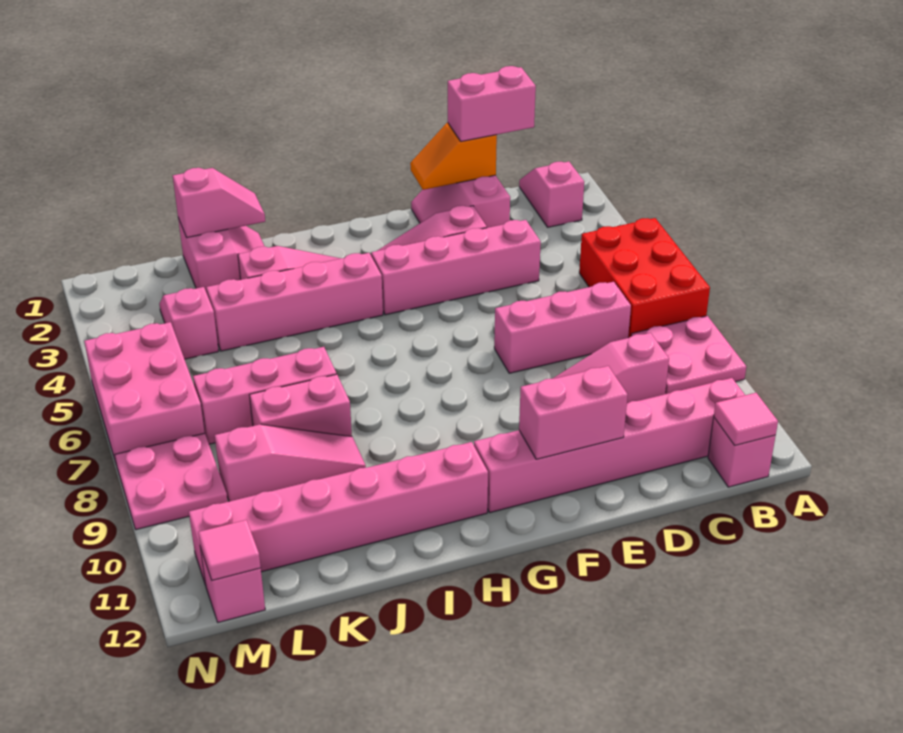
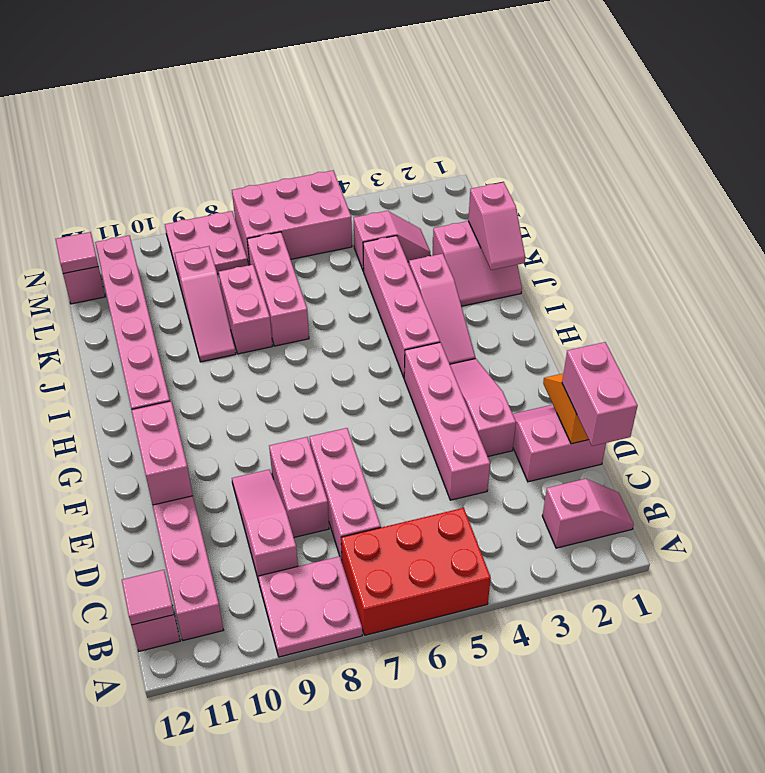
none -> pink 1x2 brick [269,437,329,537]

